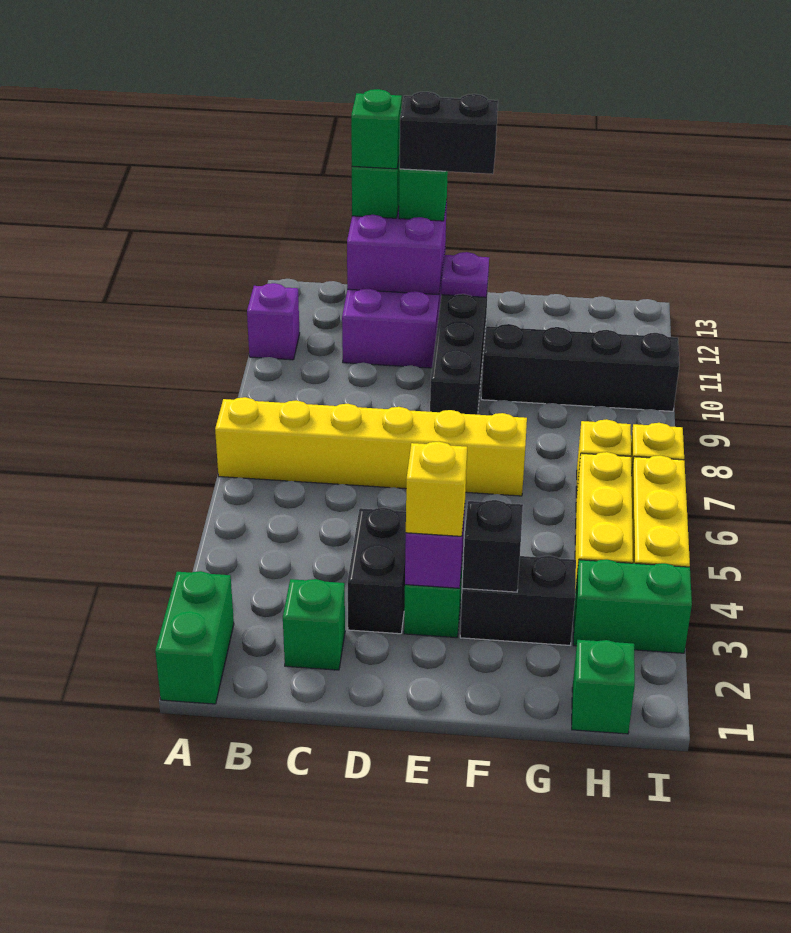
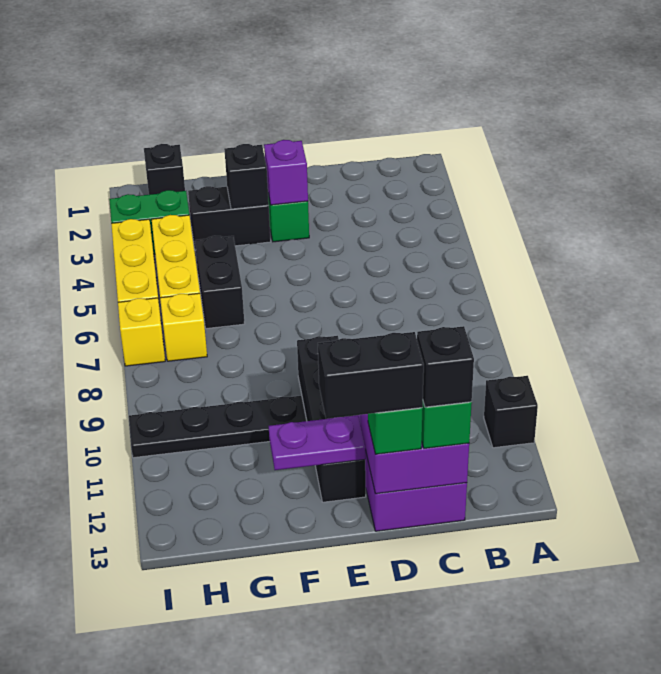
green 1x2 brick [155,571,234,704] -> none
yellow 1x6 brick [215,397,527,496] -> none
purple 1x1 brick [247,283,300,360] -> black 1x1 brick [484,376,538,448]
green 1x1 brick [283,579,345,670] -> none
green 1x1 brick [351,89,402,169] -> black 1x1 brick [417,326,474,407]
black 1x2 brick [348,508,406,634] -> black 1x2 brick moved to [195,236,245,329]
yellow 1x1 brick [406,442,467,536] -> none
purple 1x1 plate [441,252,489,297] -> purple 1x2 plate [269,415,365,470]
black 1x4 brick [481,324,679,411] -> black 1x4 plate [129,396,306,458]
green 1x1 brick [572,640,635,734] -> black 1x1 brick [144,144,185,195]

